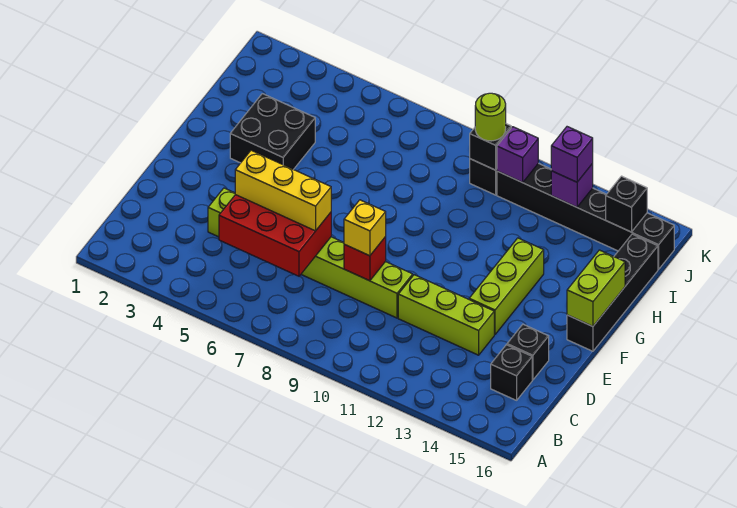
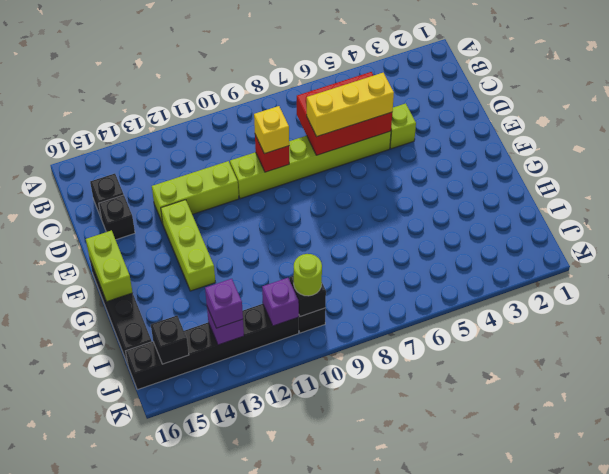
black 2x2 brick [230,94,315,170] -> none

